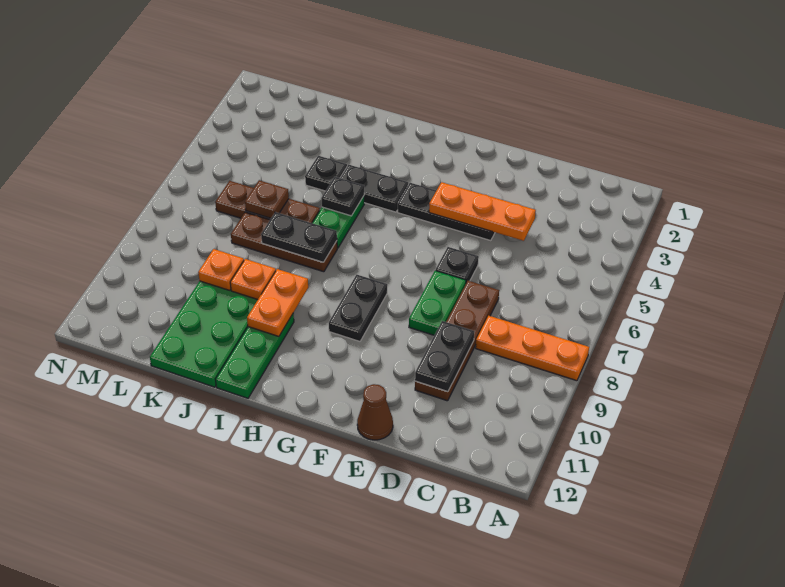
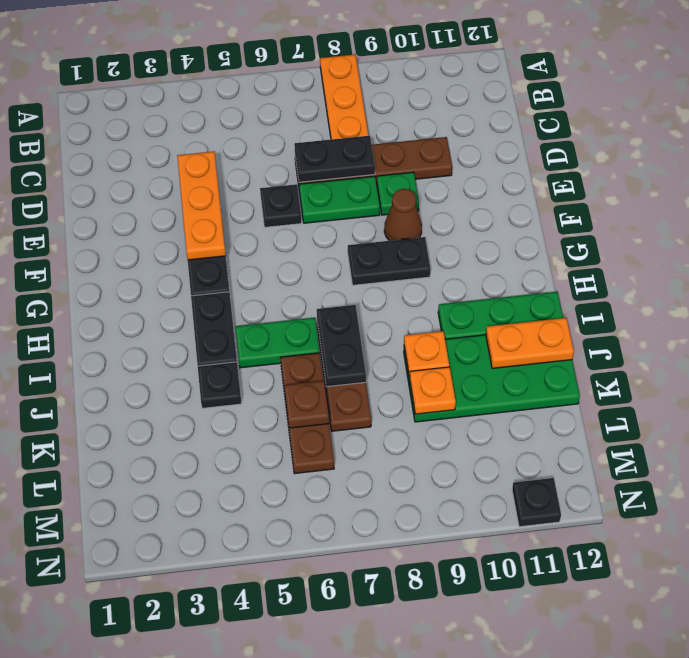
black 1x2 plate [415,321,474,392] -> black 1x2 plate moved to [294,136,375,182]
none -> green 1x1 plate [376,172,419,215]
brown 1x1 cone [357,384,393,440] -> brown 1x1 cone moved to [384,189,422,241]
black 1x1 plate [321,177,364,216] -> black 1x1 plate moved to [512,478,561,527]
orange 1x2 plate [247,269,308,337] -> orange 1x2 plate moved to [486,318,574,368]

